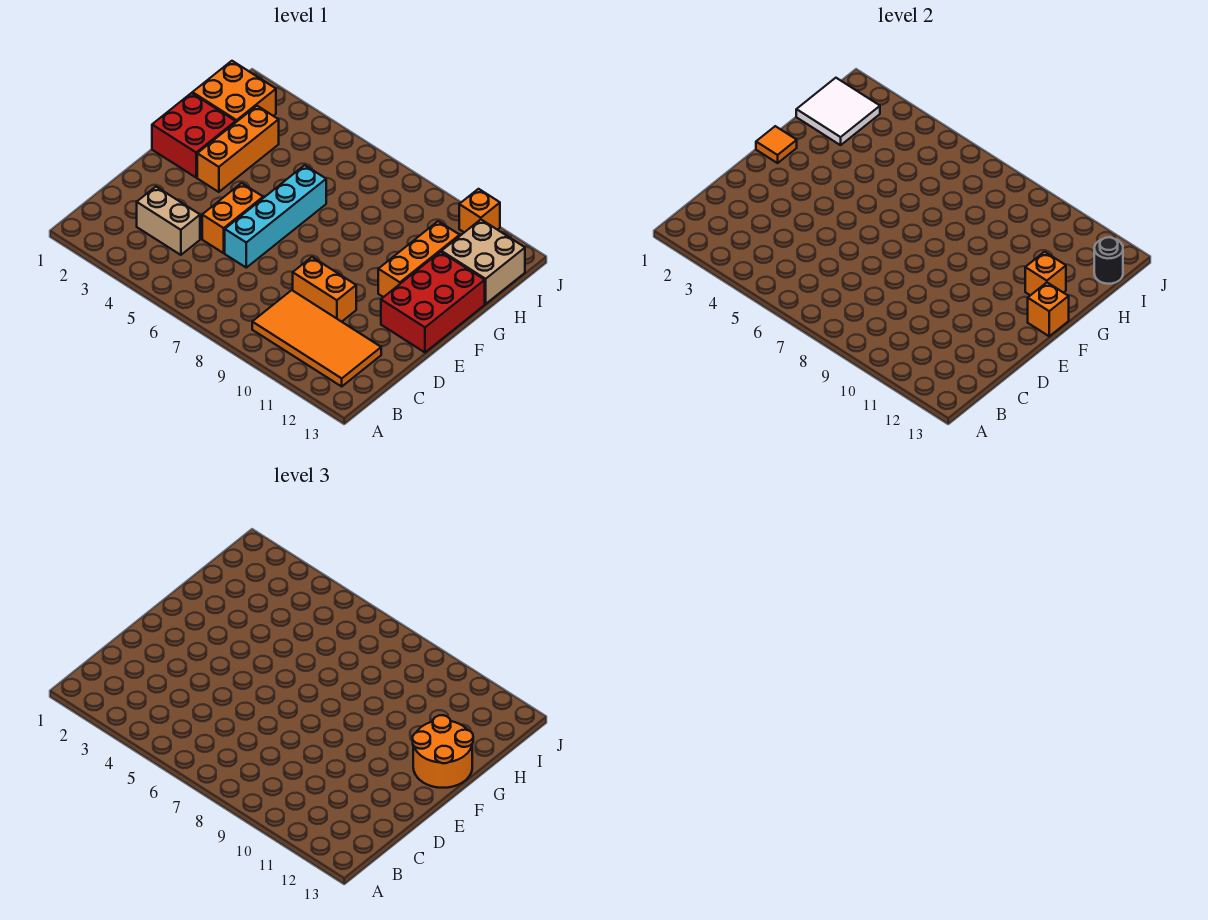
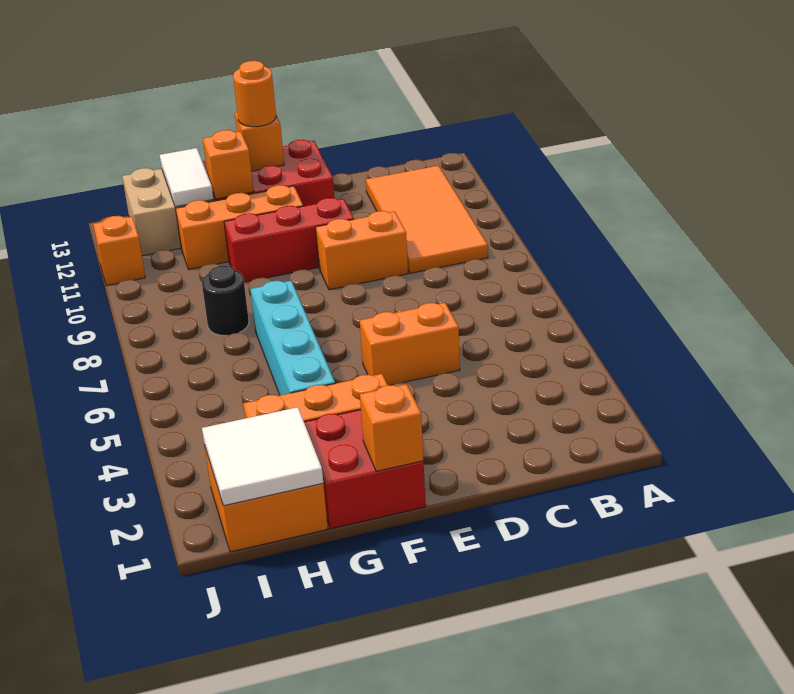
tan 1x2 brick [137,187,200,255] -> none
cyan 1x4 brick [225,165,326,268] -> cyan 1x4 brick turned to [250,281,335,395]
orange 1x2 brick [293,257,356,322] -> orange 1x2 brick turned to [316,211,408,290]
none -> red 1x3 brick [224,198,354,282]
orange 1x1 tile [756,126,797,163] -> orange 1x1 brick [360,384,423,471]
orange 2x2 round brick [413,715,473,788] -> orange 1x1 round brick [233,61,276,127]
none -> white 1x2 tile [160,148,214,207]
black 1x1 round brick [1094,237,1123,284] -> black 1x1 round brick moved to [202,266,249,336]

